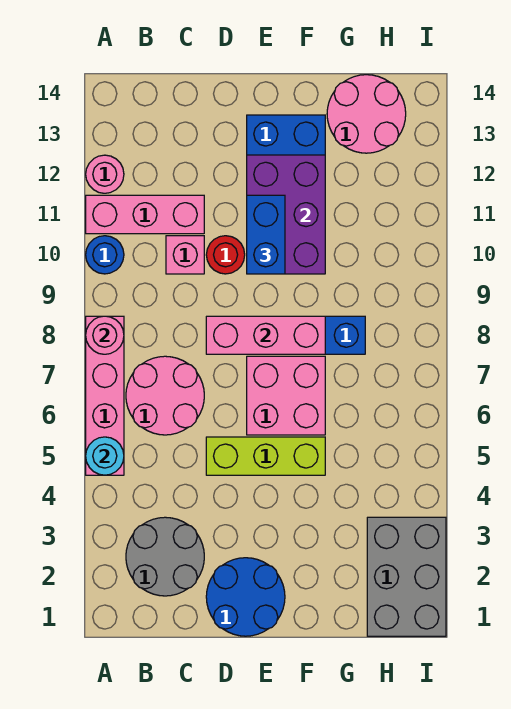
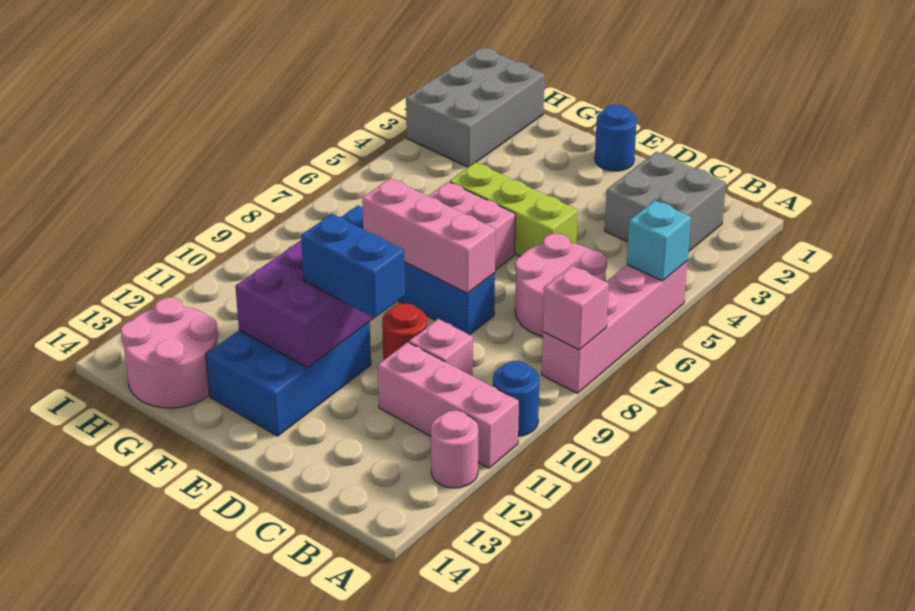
cyan 1x1 round brick [86,437,124,475] -> cyan 1x1 brick [627,201,691,281]
pink 1x1 round brick [86,316,124,354] -> pink 1x1 brick [543,266,609,350]
grey 2x2 round brick [126,517,204,596] -> grey 2x2 brick [605,152,726,252]
blue 2x2 round brick [206,558,285,636] -> blue 1x1 round brick [595,104,637,171]
blue 1x2 brick [247,195,285,274] -> blue 1x2 brick turned to [301,214,405,318]

